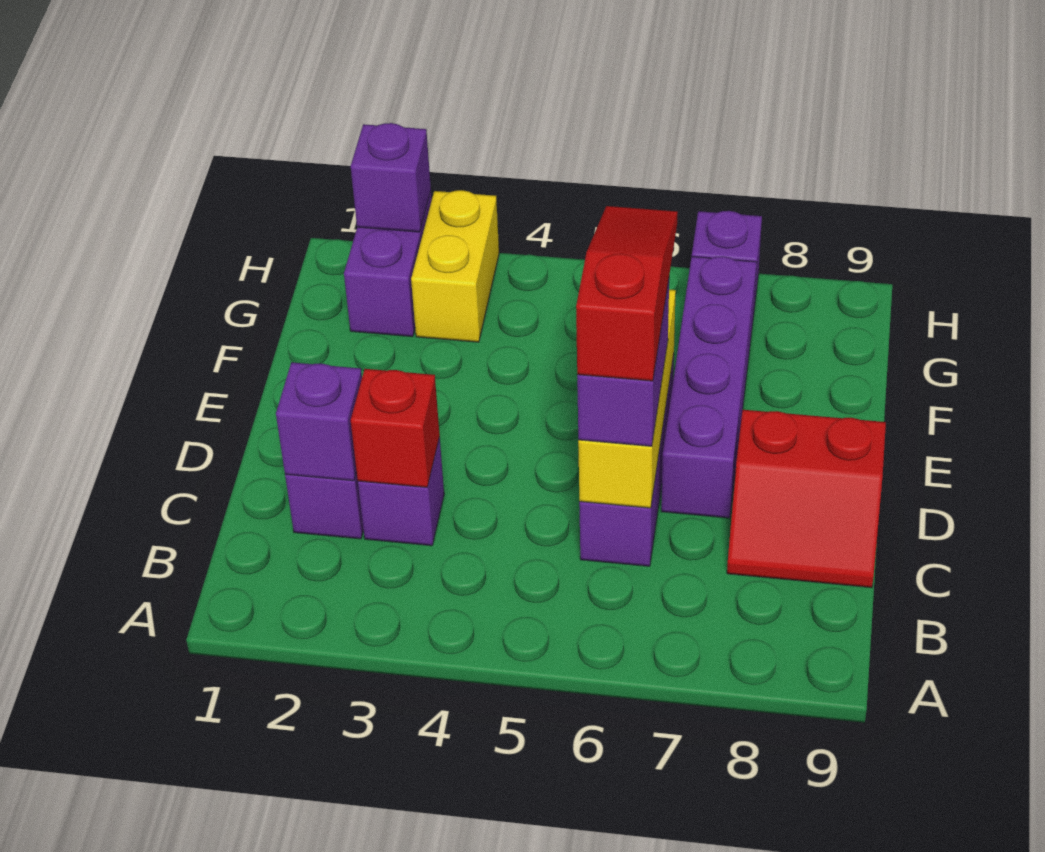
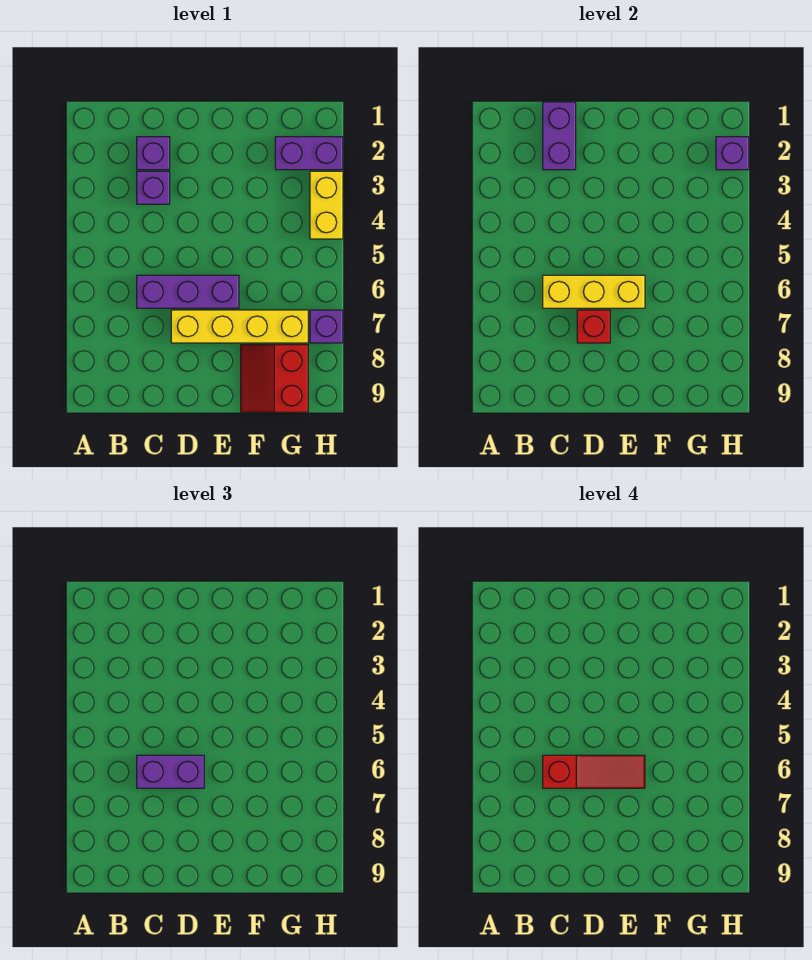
purple 1x1 brick [276,362,362,481] -> purple 1x2 brick [543,102,576,170]
red 1x1 brick [351,369,440,487] -> red 1x1 brick moved to [577,310,610,343]
red 2x2 slope [727,410,886,588] -> red 2x2 slope moved to [241,345,308,412]
purple 1x4 brick [661,256,757,518] -> yellow 1x4 brick [171,310,308,343]
yellow 1x2 brick [411,190,499,342] -> yellow 1x2 brick turned to [310,171,343,239]

